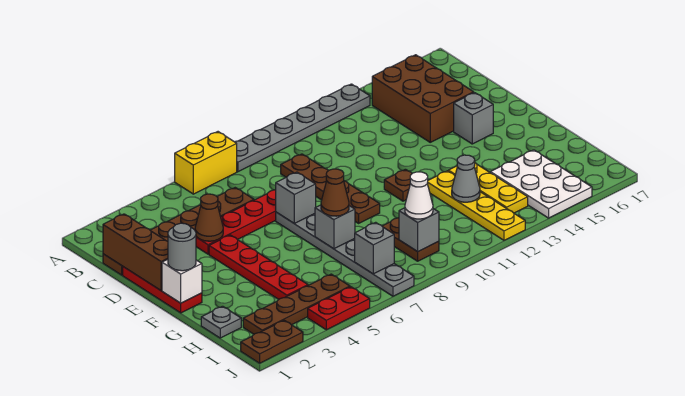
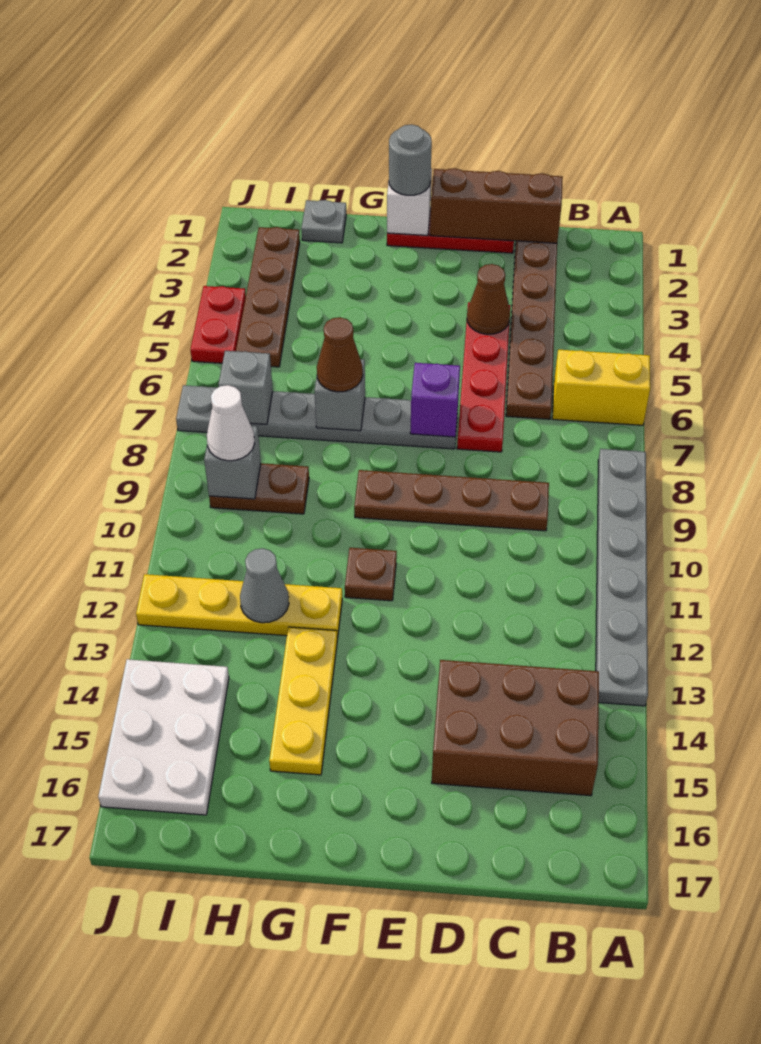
yellow 1x2 brick [175,132,237,194] -> yellow 1x2 brick turned to [552,350,650,425]
red 1x4 plate [209,235,308,299] -> none
grey 1x1 brick [276,172,316,224] -> purple 1x1 brick [410,363,460,437]
grey 1x1 brick [454,93,493,144] -> none
yellow 1x3 plate [448,163,528,213] -> yellow 1x3 plate turned to [269,627,337,775]
white 2x3 plate [490,150,592,218] -> white 2x3 plate turned to [98,659,229,815]
brown 1x2 plate [241,320,303,363] -> none

